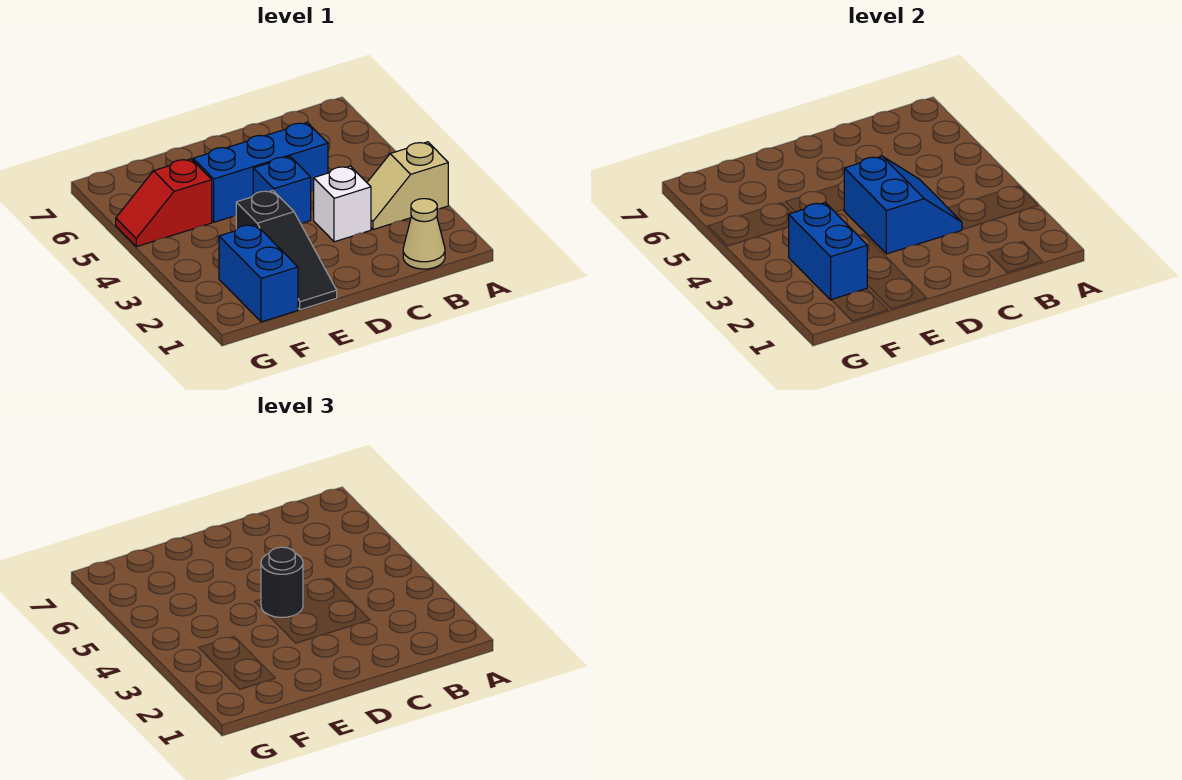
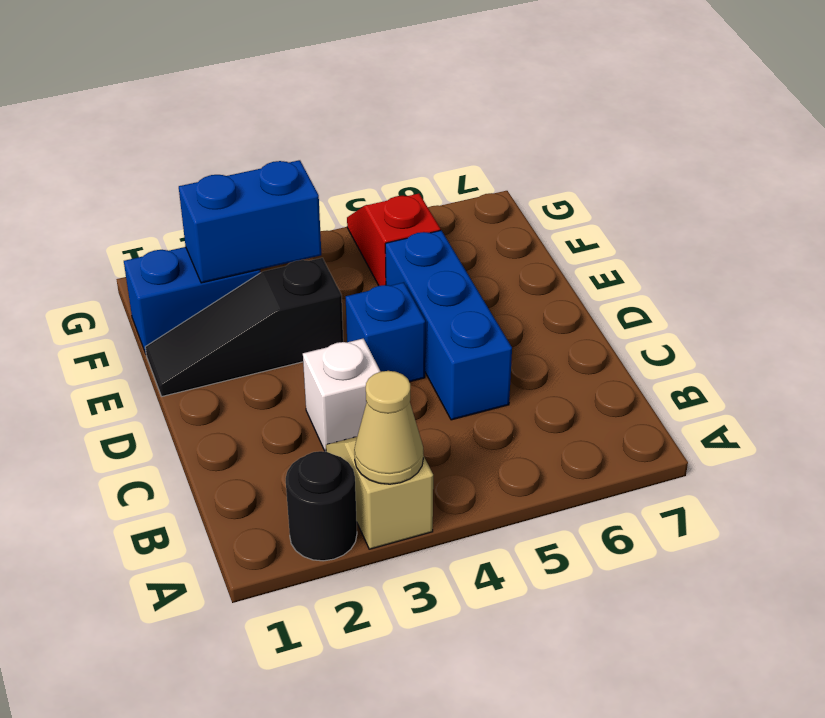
tan 1x1 cone [403,199,445,269] -> tan 1x1 cone moved to [354,371,423,484]
blue 2x2 slope [844,156,962,254] -> none
black 1x1 round brick [261,547,303,617] -> black 1x1 round brick moved to [286,451,357,561]

